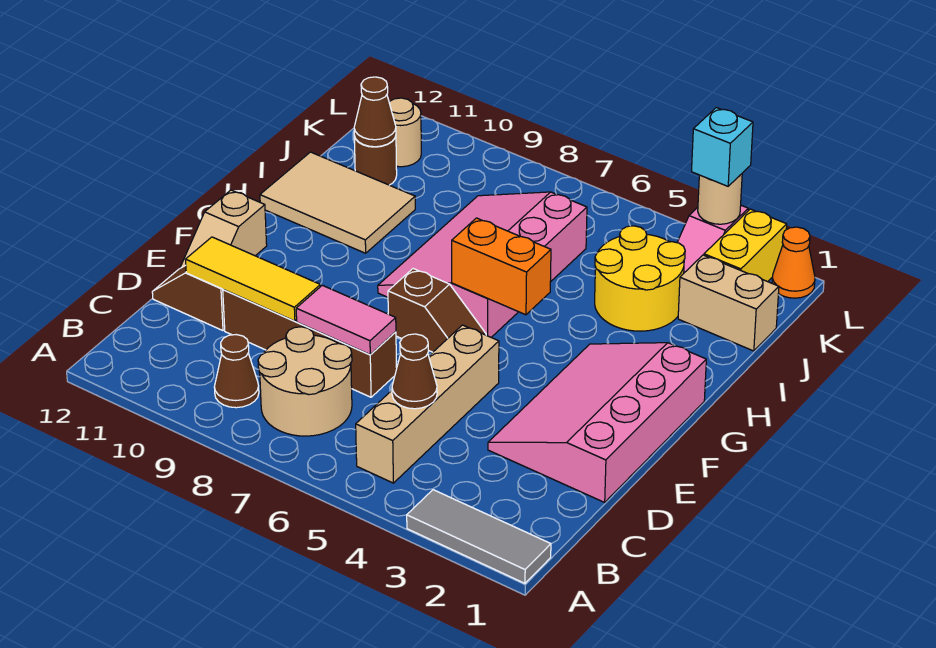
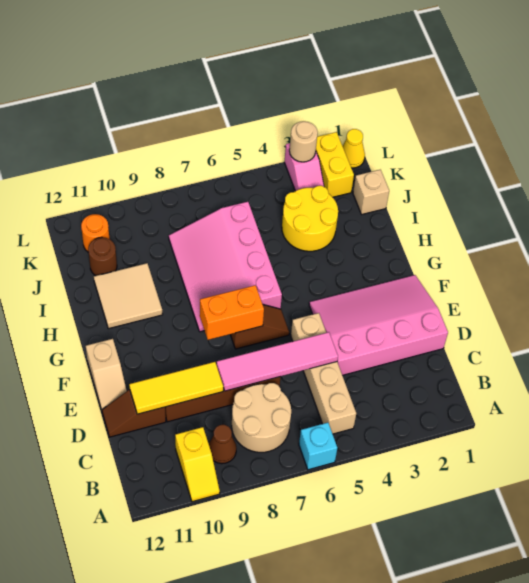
grey 1x3 tile [407,490,551,583] -> none
none -> yellow 1x2 slope [175,427,220,502]
brown 1x1 cone [392,334,437,409] -> none
pink 3x4 slope [488,343,706,502] -> pink 3x4 slope turned to [309,275,448,375]
pink 1x2 tile [296,285,396,355] -> pink 1x4 tile [217,332,338,391]
orange 1x2 brick [452,218,551,315] -> orange 1x2 brick moved to [200,285,264,340]
tan 2x3 tile [260,152,415,253] -> tan 2x2 tile [94,263,163,329]
tan 1x2 brick [678,255,779,351] -> tan 1x1 brick [353,170,389,214]
brown 1x1 cone [354,77,396,147] -> none
tan 1x1 round brick [389,98,421,167] -> orange 1x1 round brick [81,214,109,252]
orange 1x1 cone [772,227,815,298] -> yellow 1x1 cone [343,129,365,168]
cyan 1x1 brick [692,108,753,186] -> cyan 1x1 brick moved to [299,423,337,470]

